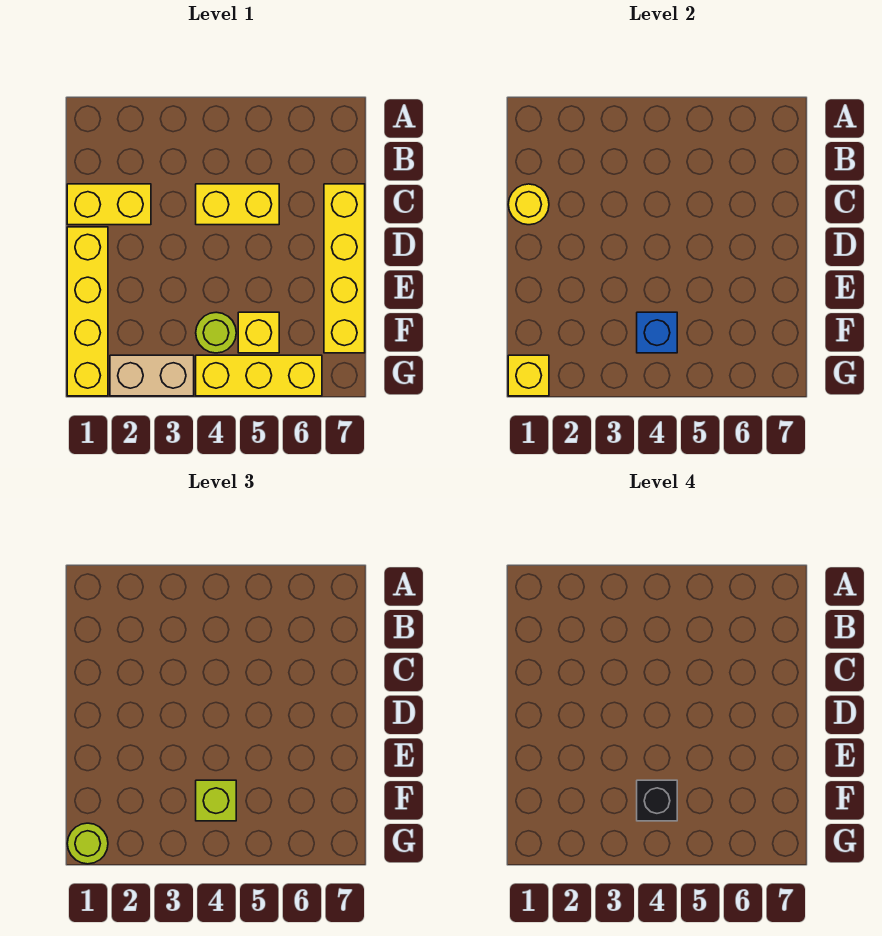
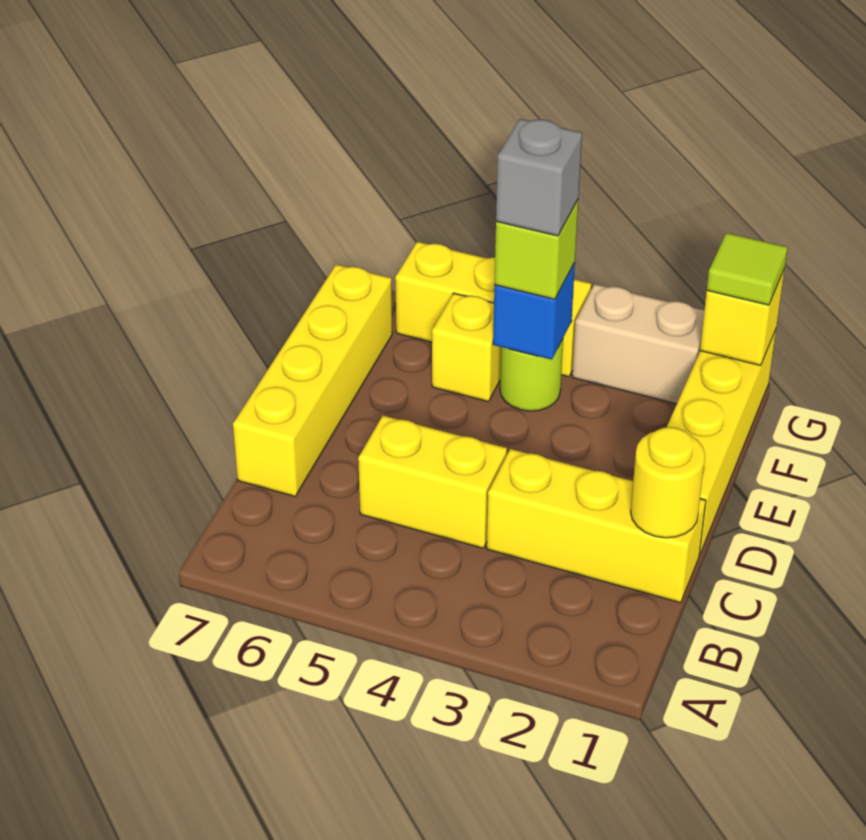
yellow 1x2 brick [67,184,151,225] -> yellow 1x3 brick [487,449,706,603]
black 1x1 brick [637,780,677,821] -> grey 1x1 brick [496,119,582,236]
lime 1x1 round brick [67,823,108,864] -> lime 1x1 tile [707,233,788,305]

